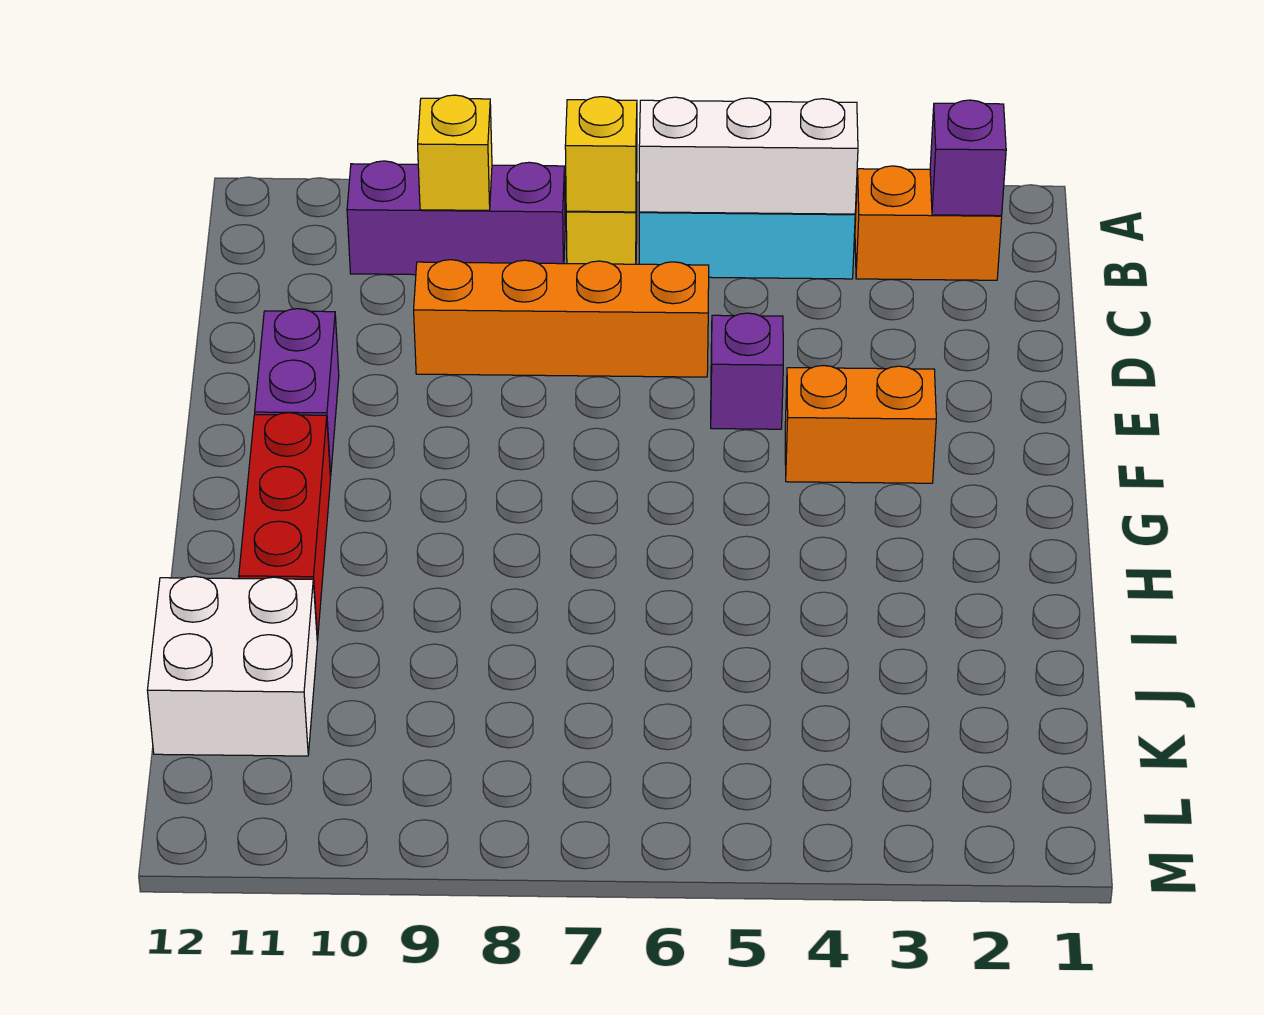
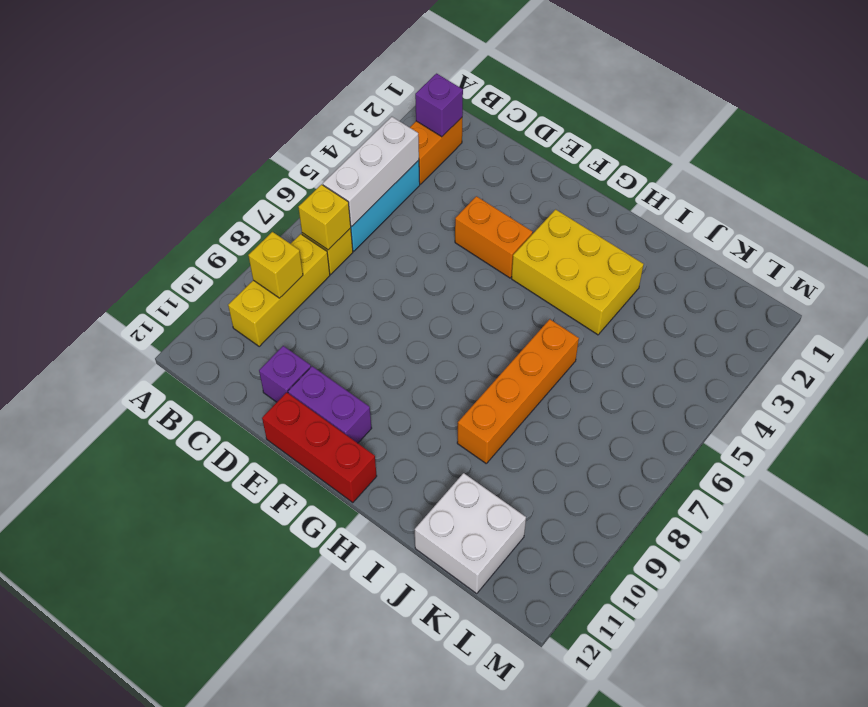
purple 1x3 brick [347,161,565,275] -> yellow 1x3 brick [228,234,330,347]
orange 1x4 brick [414,260,709,377] -> orange 1x4 brick moved to [457,319,579,463]
purple 1x1 brick [711,313,783,429] -> purple 1x1 brick moved to [259,346,311,402]
orange 1x2 brick [785,366,936,483] -> orange 1x2 brick turned to [455,196,533,278]
none -> yellow 2x3 brick [512,209,644,335]
red 1x3 brick [239,413,331,641] -> red 1x3 brick moved to [262,392,377,503]

